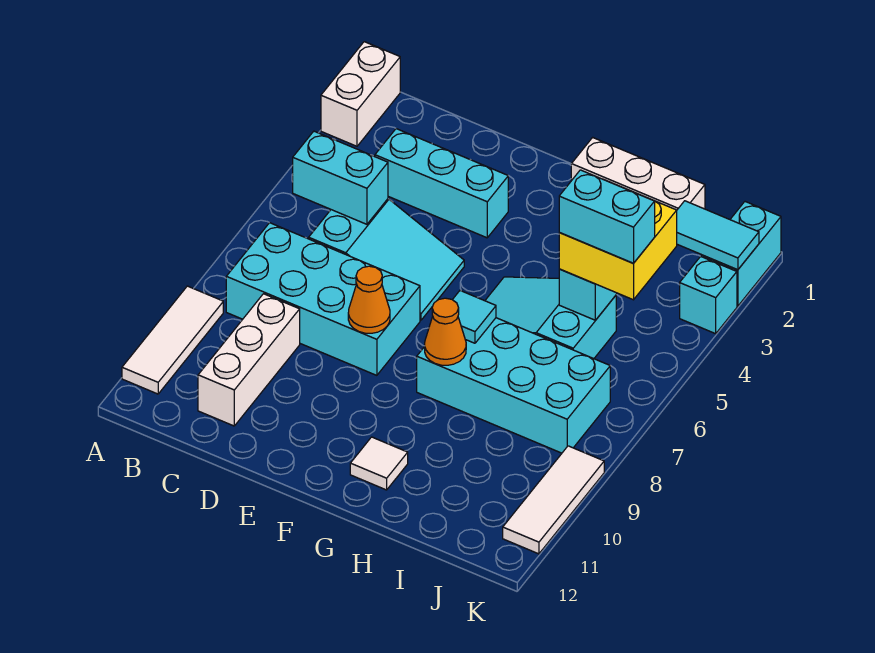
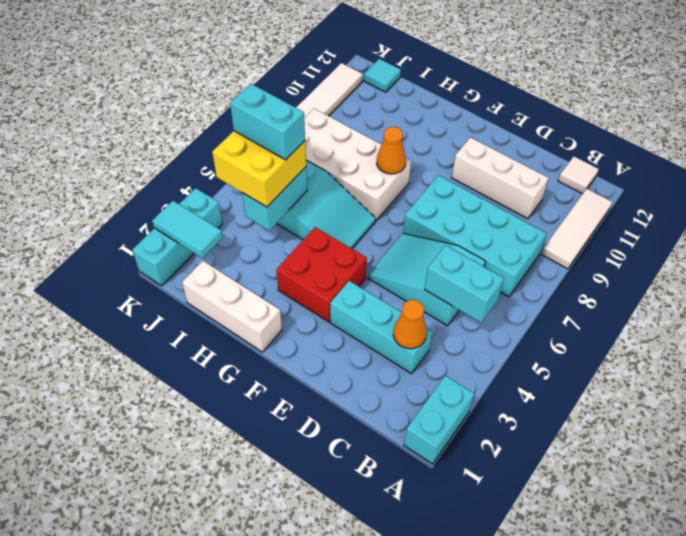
white 1x2 brick [321,42,400,146] -> cyan 1x2 brick [404,376,474,464]
white 1x3 brick [198,294,300,426] -> white 1x3 brick turned to [452,137,549,219]
orange 1x1 cone [348,266,390,333] -> orange 1x1 cone moved to [393,300,427,349]
none -> red 2x2 brick [276,227,367,322]
cyan 2x4 brick [417,318,610,453] -> white 2x4 brick [304,108,411,221]
cyan 1x1 tile [453,291,496,343] -> cyan 1x1 tile moved to [364,59,401,92]
white 1x1 tile [350,437,408,490] -> white 1x1 tile moved to [558,157,599,194]

